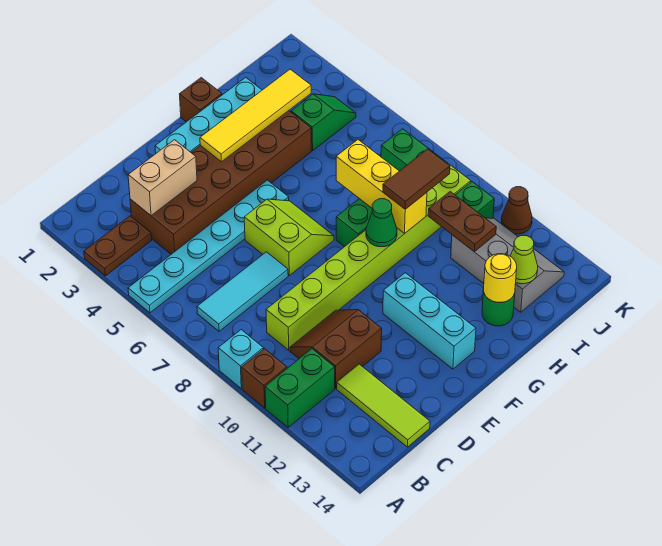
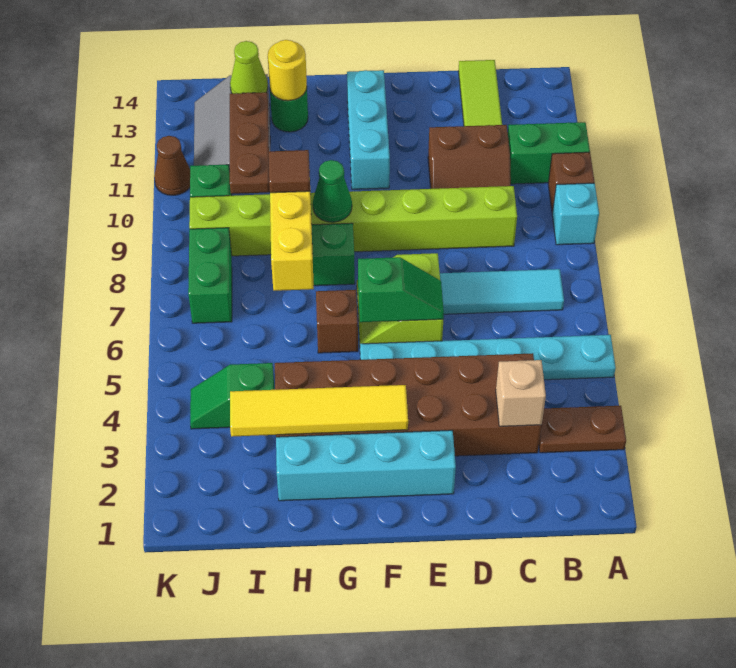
tan 1x2 brick [128,140,197,216] -> tan 1x1 brick [496,360,546,426]
none -> green 1x2 slope [358,257,444,322]
brown 1x1 brick [179,78,222,122] -> brown 1x1 brick moved to [316,290,358,353]
brown 1x2 tile [383,149,450,209] -> brown 1x1 tile [269,150,310,193]
brown 1x2 plate [428,192,496,252] -> brown 1x3 plate [230,92,270,194]

